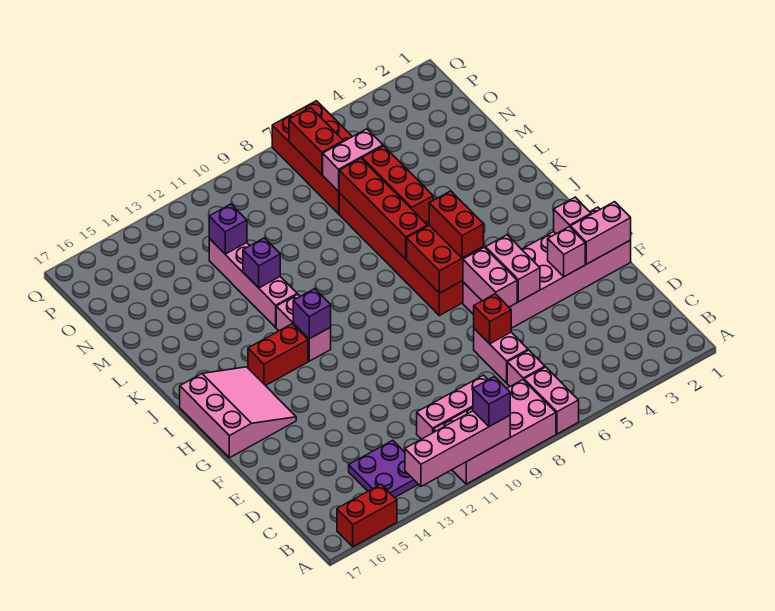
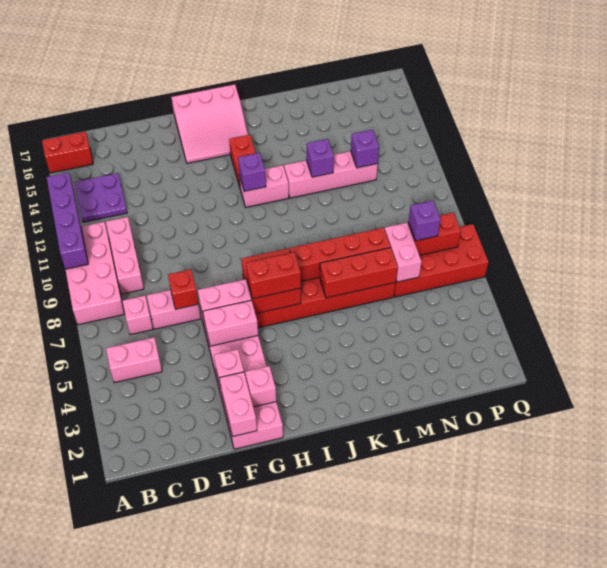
pink 1x2 brick [524,367,579,434] -> pink 1x2 brick moved to [106,338,162,383]
pink 1x4 brick [405,411,510,486] -> purple 1x4 brick [47,172,88,269]
purple 1x1 brick [473,376,510,426] -> purple 1x1 brick moved to [408,201,441,241]
red 1x2 brick [337,484,397,547] -> red 1x2 brick turned to [42,131,93,173]

